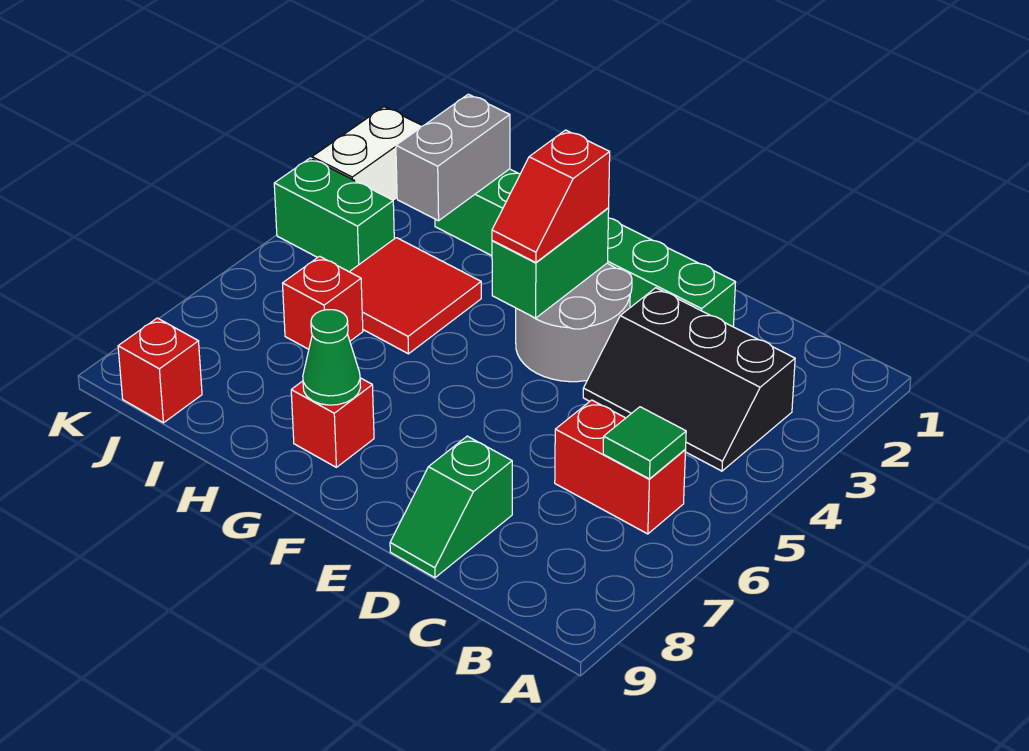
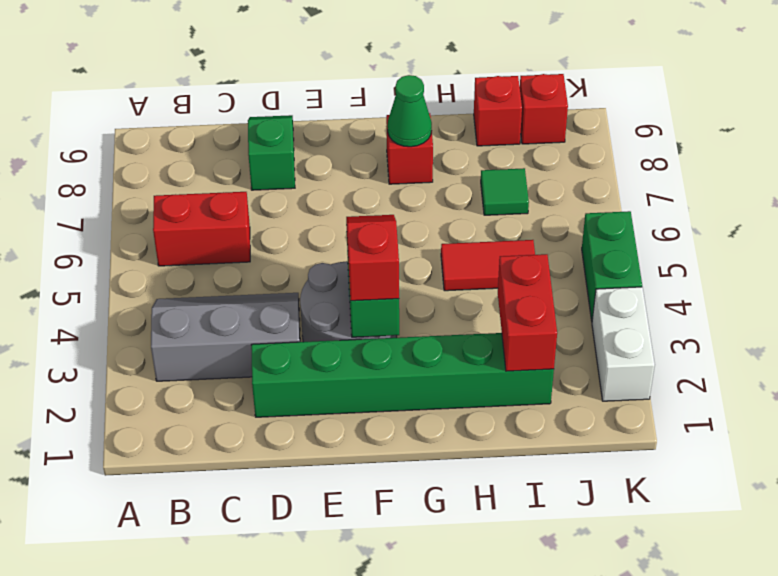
black 2x3 slope [583,288,795,471] -> grey 2x3 slope [151,293,300,381]
green 1x1 tile [603,407,686,479] -> green 1x1 tile moved to [481,168,529,215]
red 2x2 tile [350,238,481,354] -> red 1x2 tile [441,240,535,291]
grey 1x2 brick [396,94,510,221] -> red 1x2 brick [498,254,557,371]
red 1x1 brick [283,256,363,349] -> red 1x1 brick moved to [474,76,522,146]
green 1x2 brick [274,158,394,272] -> green 1x2 brick turned to [582,211,642,321]

